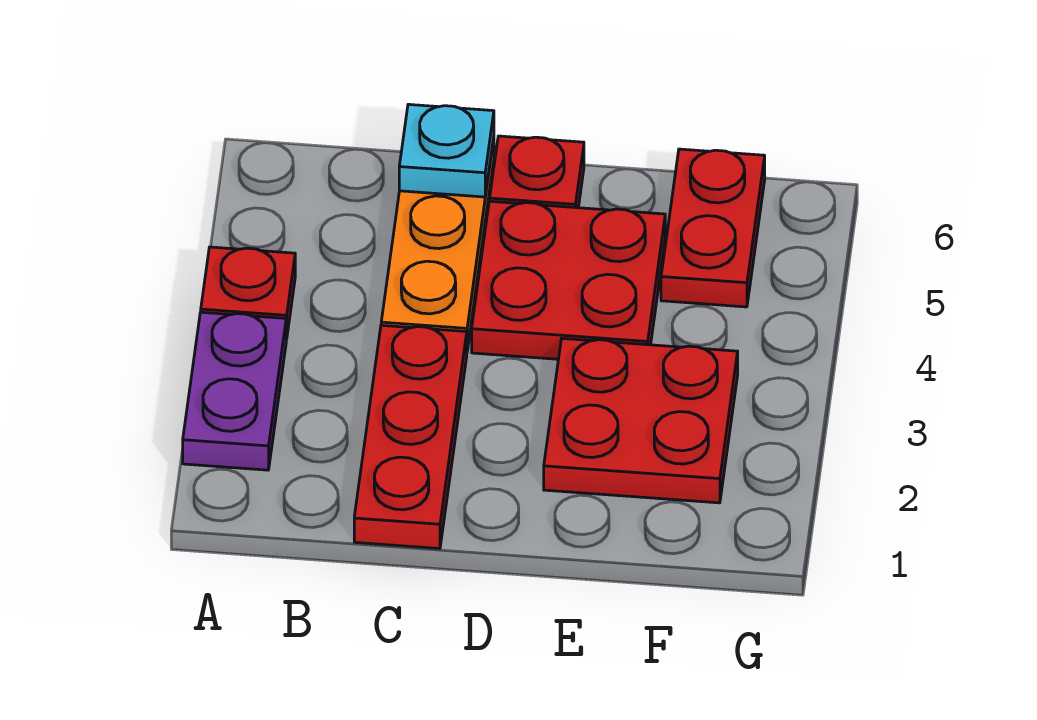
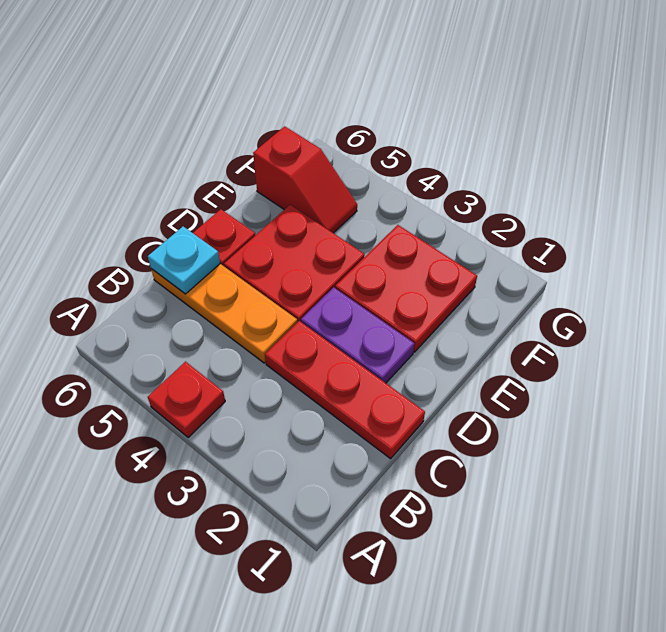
purple 1x2 plate [183,312,286,470] -> purple 1x2 plate moved to [301,287,414,383]
red 1x2 plate [661,149,765,307] -> red 1x2 slope [253,126,357,233]

